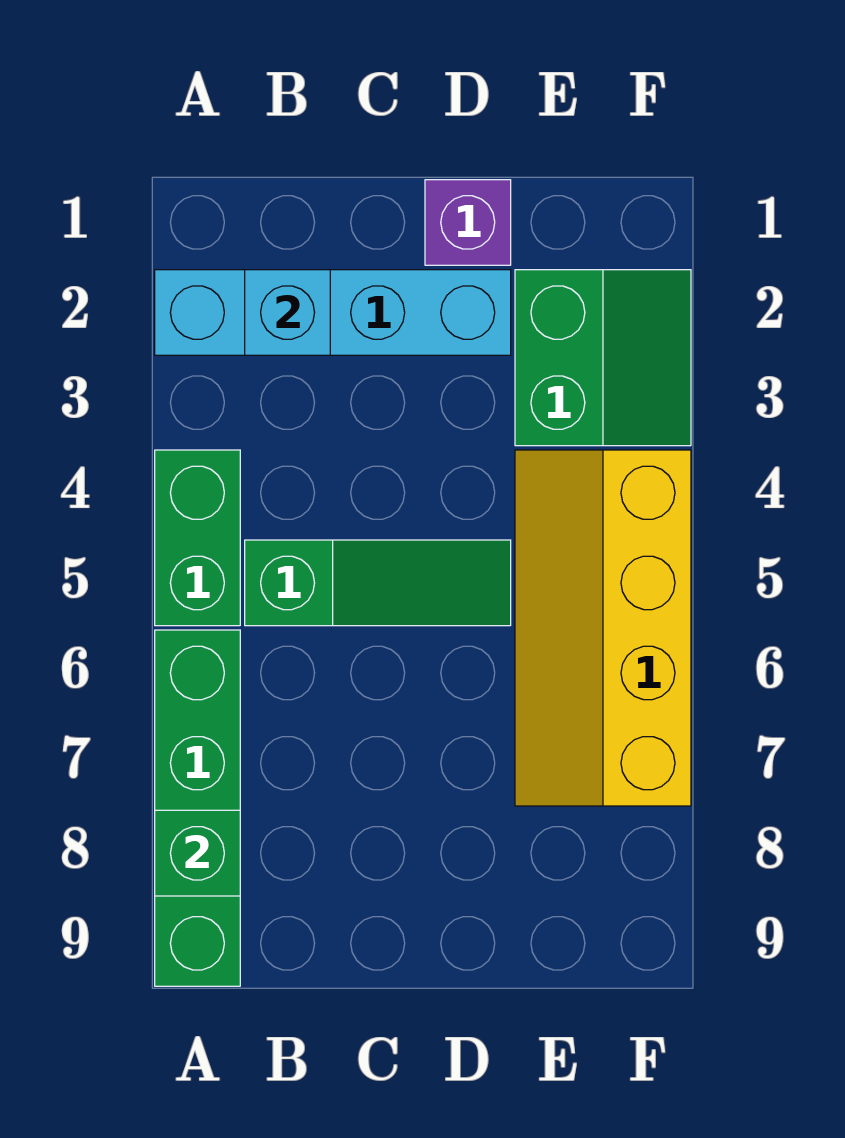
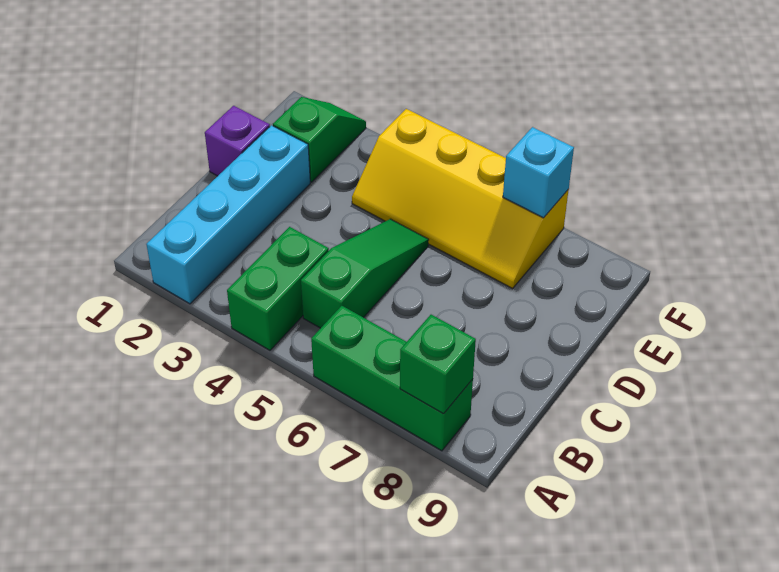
green 1x2 brick [155,450,240,626] -> green 1x2 brick turned to [227,227,329,350]
green 1x4 brick [155,630,240,986] -> green 1x3 brick [311,306,473,451]
cyan 1x1 brick [245,270,330,355] -> cyan 1x1 brick moved to [503,127,574,218]
green 2x2 slope [515,270,691,446] -> green 1x2 slope [273,97,366,182]

